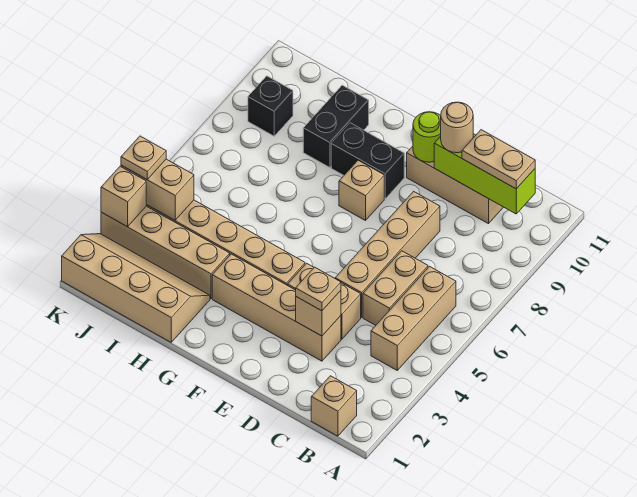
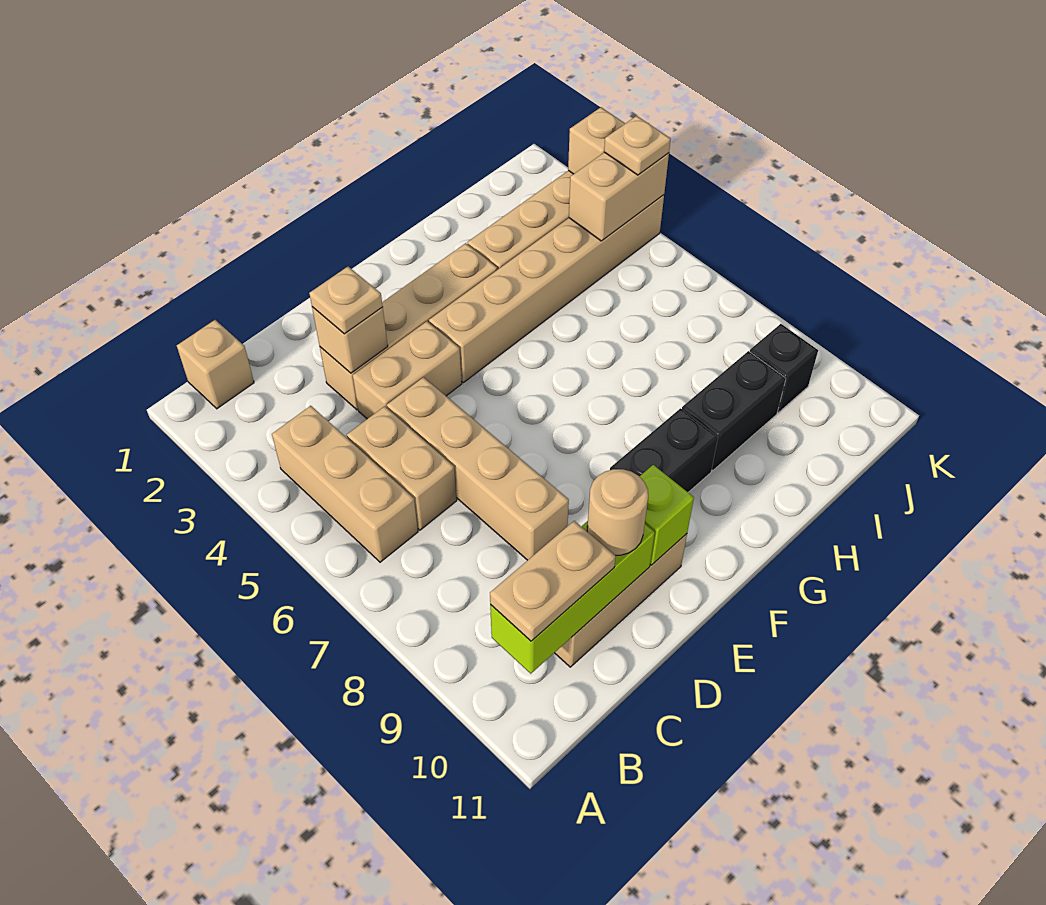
lime 1x1 round brick [413,112,441,162] -> lime 1x1 brick [639,465,694,565]
tan 1x1 brick [339,160,384,221] -> none
tan 2x4 slope [62,234,210,342] -> none
black 1x2 brick [303,85,369,167] -> black 1x2 brick turned to [682,351,786,471]

